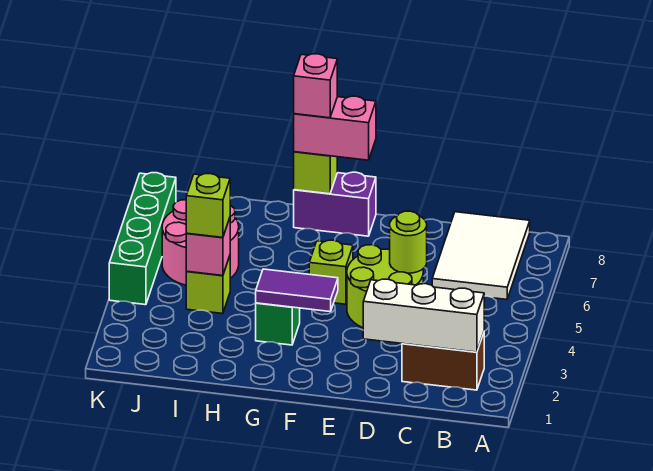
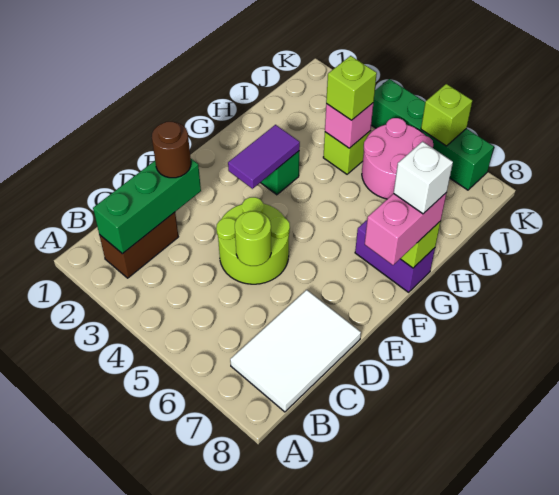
white 1x3 brick [363,279,484,352] -> green 1x3 brick [93,159,201,254]
white 2x3 tile [432,212,530,299] -> white 2x3 tile turned to [230,290,361,412]
none -> brown 1x1 round brick [152,122,191,178]
lime 1x1 brick [309,240,353,304] -> lime 1x1 brick moved to [421,84,472,146]
purple 1x2 brick [294,172,376,236] -> purple 1x2 brick turned to [355,220,435,292]
pink 1x1 brick [294,54,337,118] -> white 1x1 brick [394,142,453,214]

